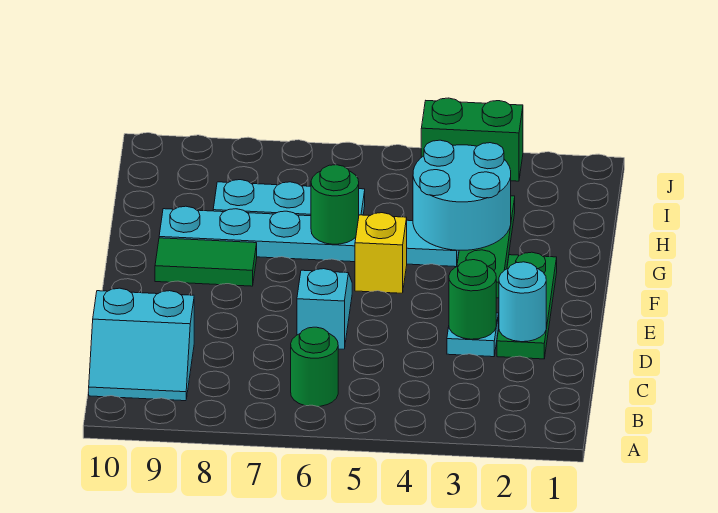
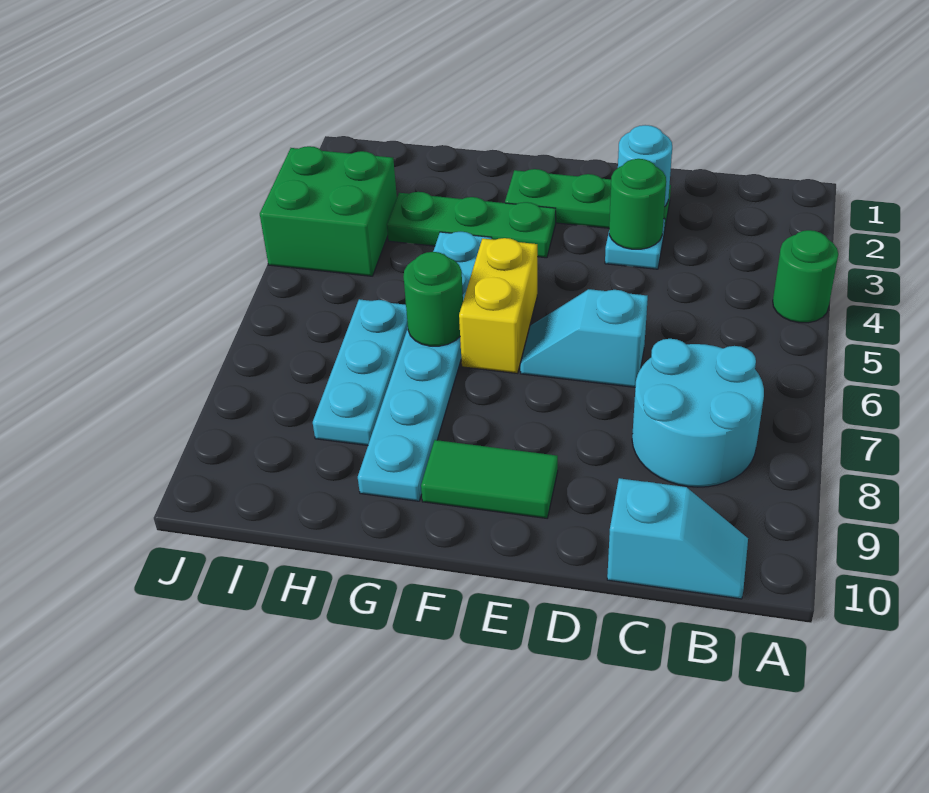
green 1x1 round brick [291,327,338,407] -> green 1x1 round brick moved to [773,230,838,323]
cyan 2x2 slope [89,288,194,401] -> cyan 1x2 slope [607,478,748,599]
yellow 1x1 brick [355,213,407,293] -> yellow 1x2 brick [459,238,537,373]
green 1x2 tile [155,238,257,286] -> green 1x2 tile turned to [421,440,558,518]
cyan 2x2 round brick [413,140,511,251] -> cyan 2x2 round brick moved to [632,339,764,487]
green 1x2 brick [421,98,523,181] -> green 2x2 brick [260,146,397,276]

